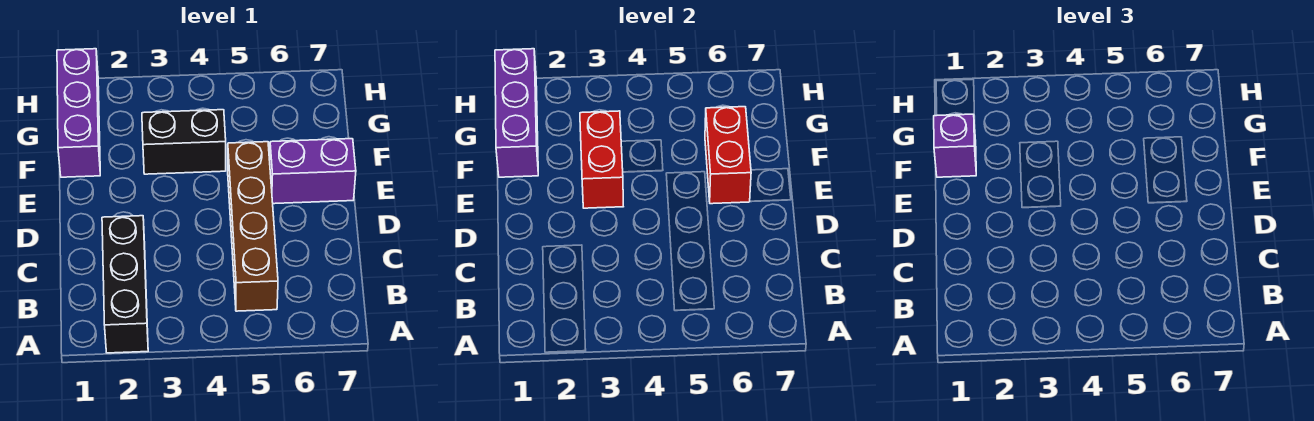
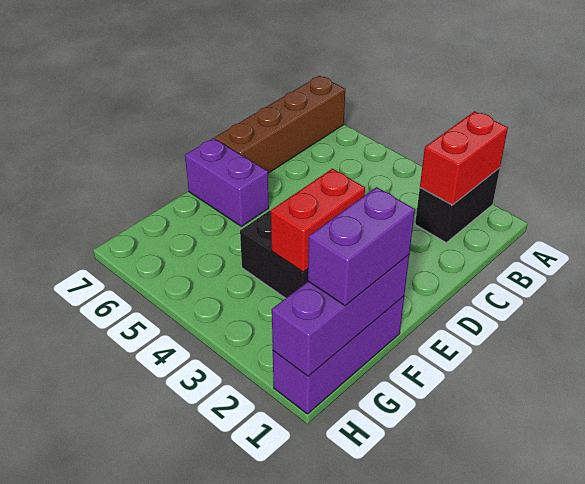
black 1x3 brick [102,216,148,353] -> black 1x2 brick [415,168,500,243]
brown 1x4 brick [228,142,278,311] -> brown 1x4 brick moved to [215,76,345,173]
red 1x2 brick [705,107,751,204] -> red 1x2 brick moved to [420,111,508,205]
purple 1x1 brick [934,114,976,177] -> purple 1x2 brick [308,187,415,306]

